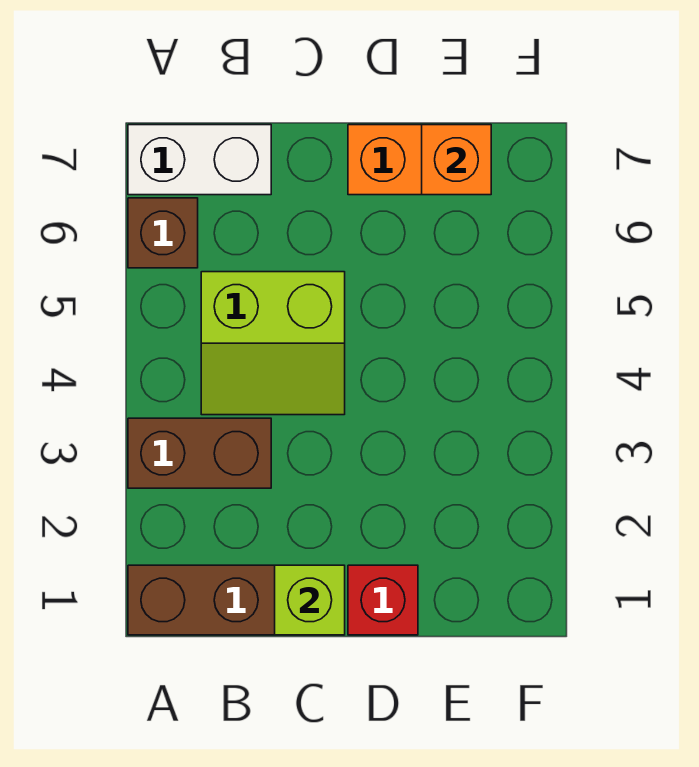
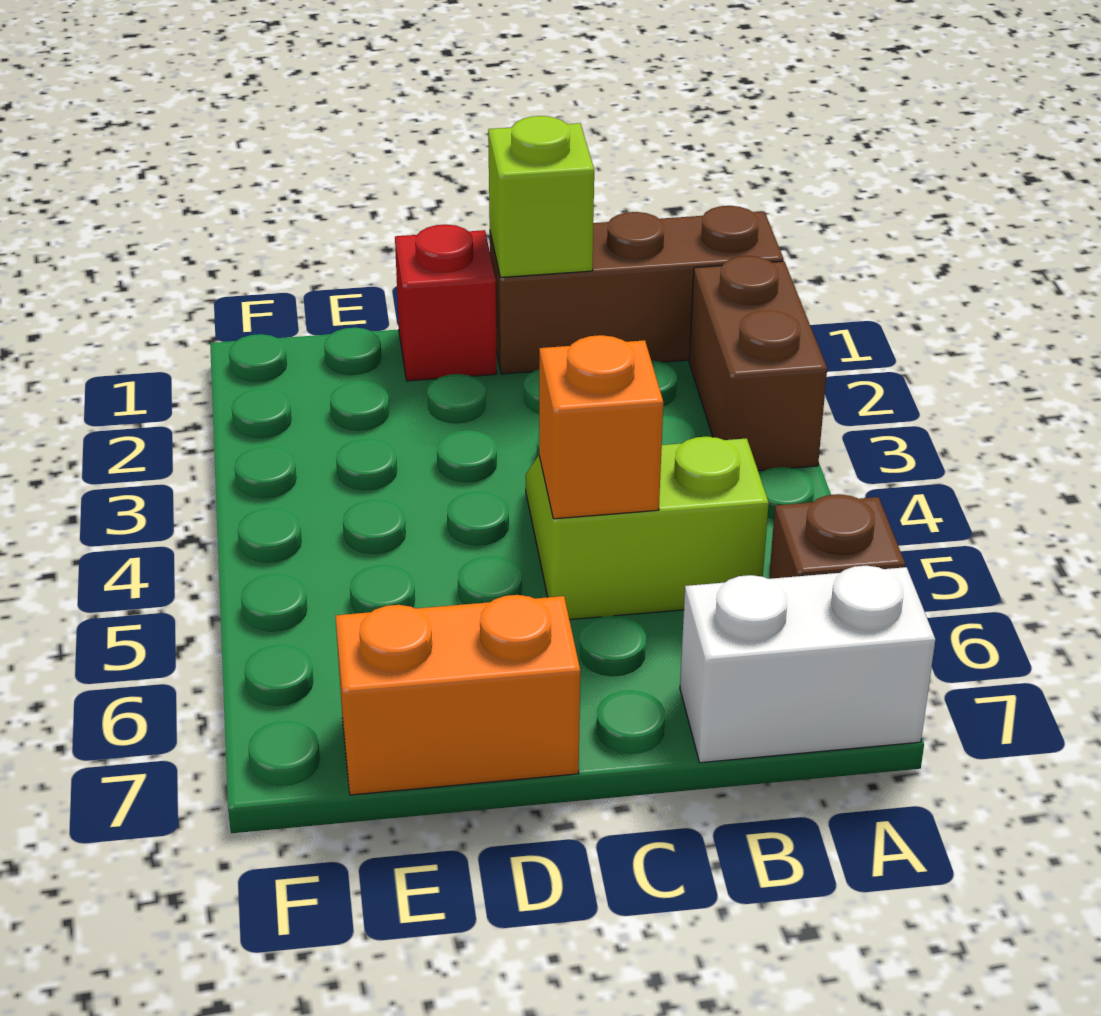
brown 1x2 brick [128,418,271,488] -> brown 1x2 brick turned to [689,256,827,471]
orange 1x1 brick [422,125,491,195] -> orange 1x1 brick moved to [539,335,663,519]

